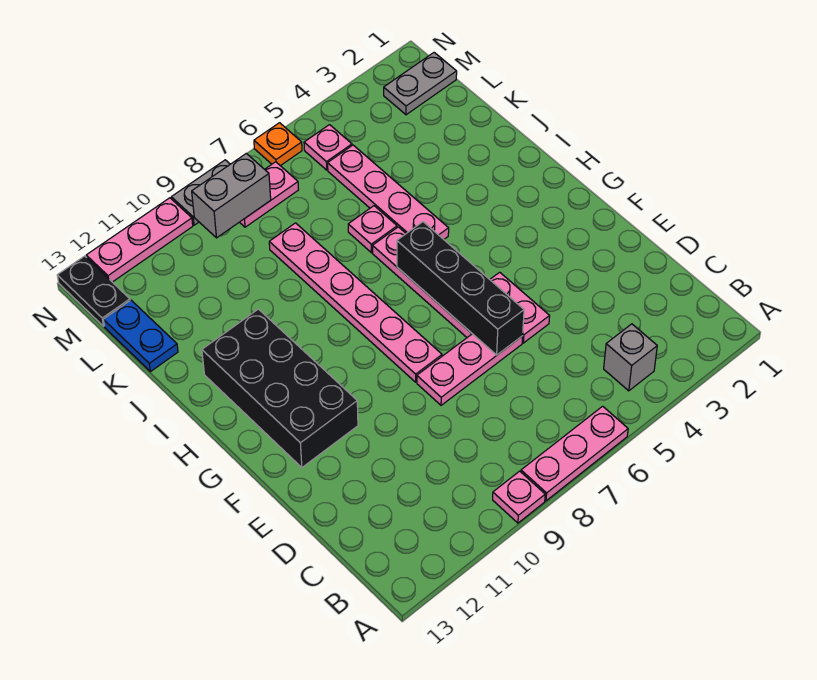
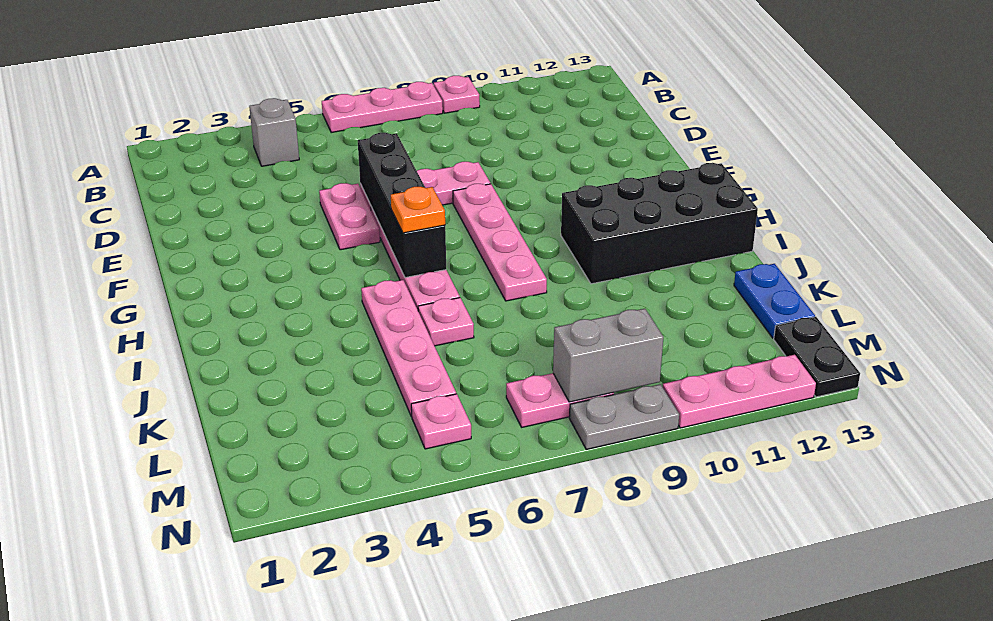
pink 1x6 plate [269,223,442,382] -> pink 1x4 plate [453,184,547,301]
black 2x4 brick [202,309,358,468] -> black 2x4 brick turned to [561,163,758,284]
grey 1x2 plate [384,53,457,115] -> none
orange 1x1 plate [254,123,302,166] -> orange 1x1 plate moved to [391,187,445,233]

